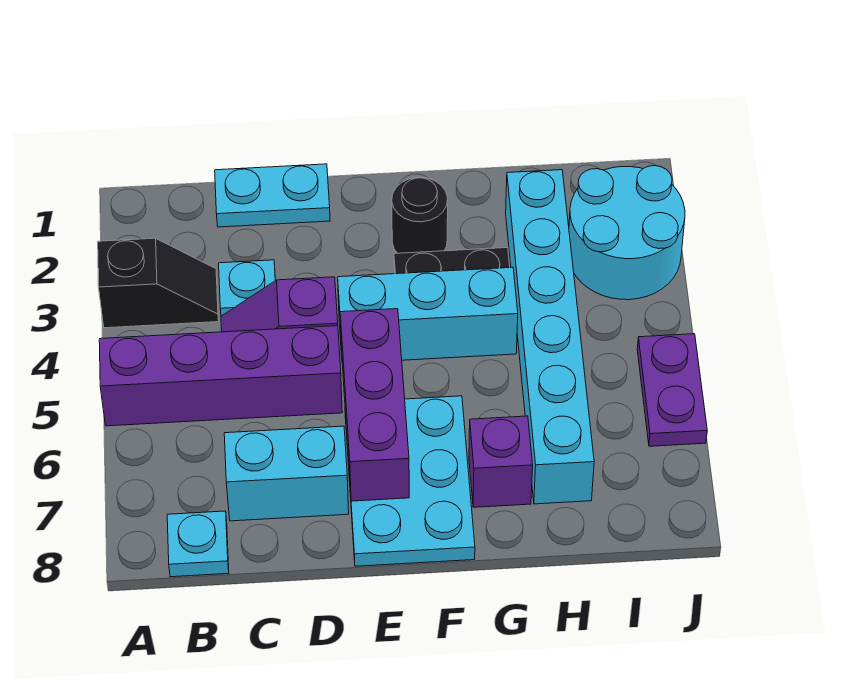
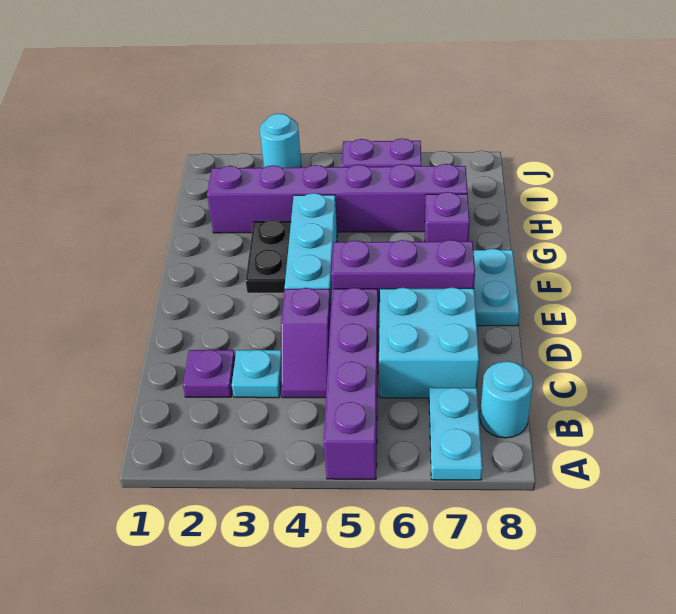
black 1x2 slope [98,238,219,328] -> none
cyan 1x1 plate [167,511,229,577] -> cyan 1x1 round brick [480,361,533,438]
cyan 1x2 plate [215,164,330,227] -> cyan 1x2 plate moved to [429,388,483,480]
none -> purple 1x1 plate [183,350,235,397]
cyan 1x2 brick [224,426,349,521] -> cyan 2x2 brick [379,287,479,398]
black 1x1 round brick [392,177,448,253] -> none
cyan 1x6 brick [506,170,594,504] -> purple 1x6 brick [207,164,468,233]
cyan 2x2 round brick [569,166,685,300] -> cyan 1x1 round brick [259,114,301,168]

